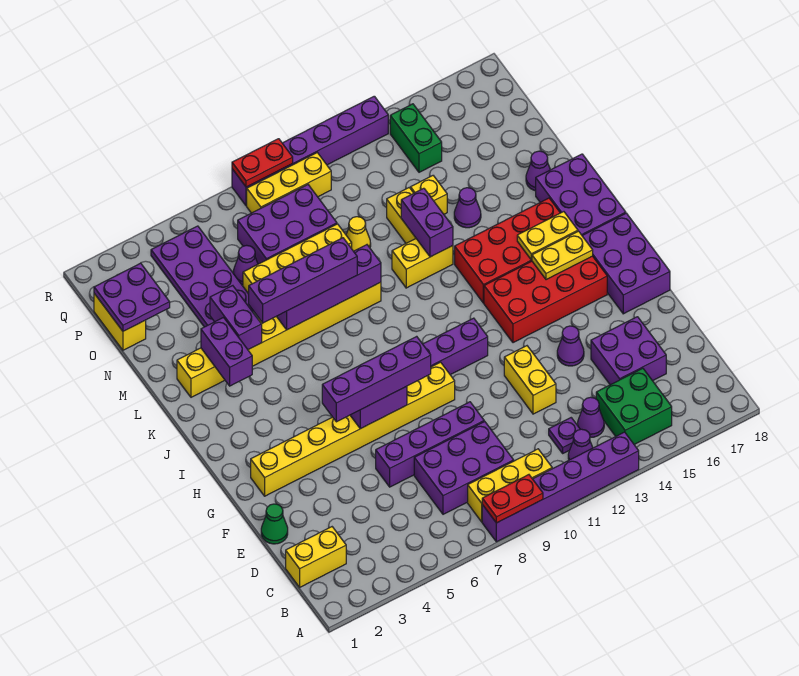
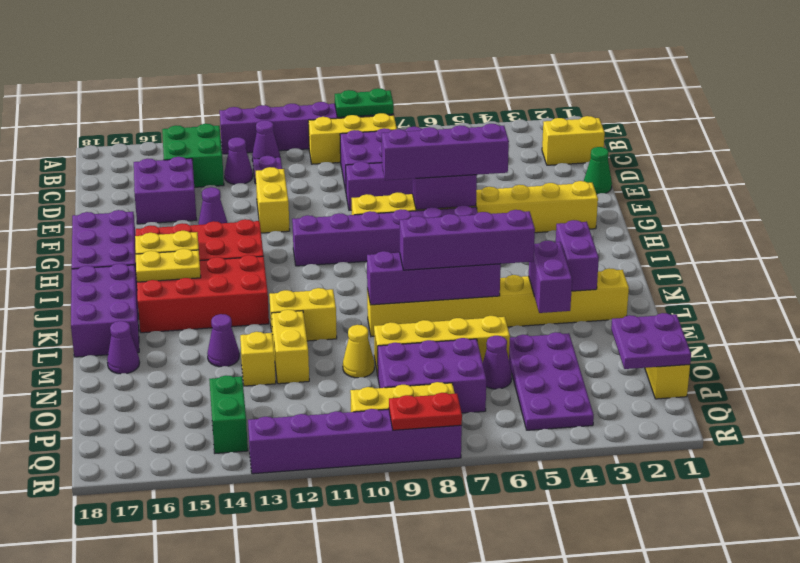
red 1x2 plate [482,475,543,523] -> green 1x2 plate [335,88,394,117]
purple 1x2 brick [401,188,453,257] -> none

